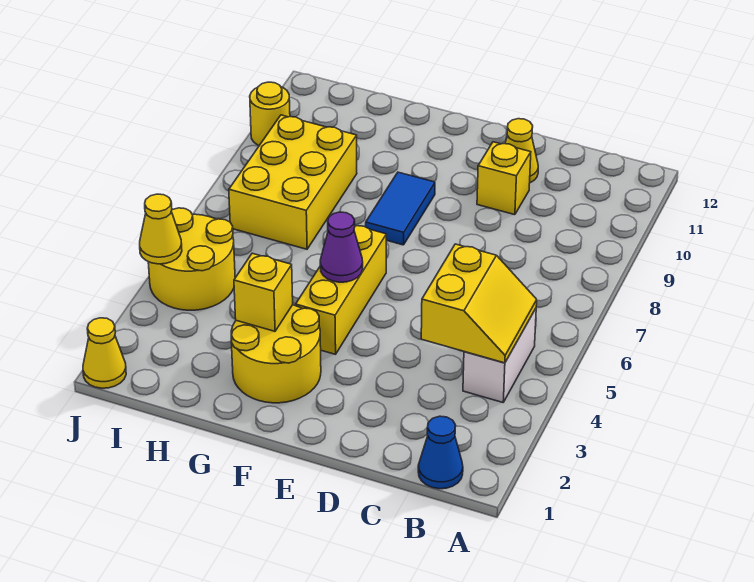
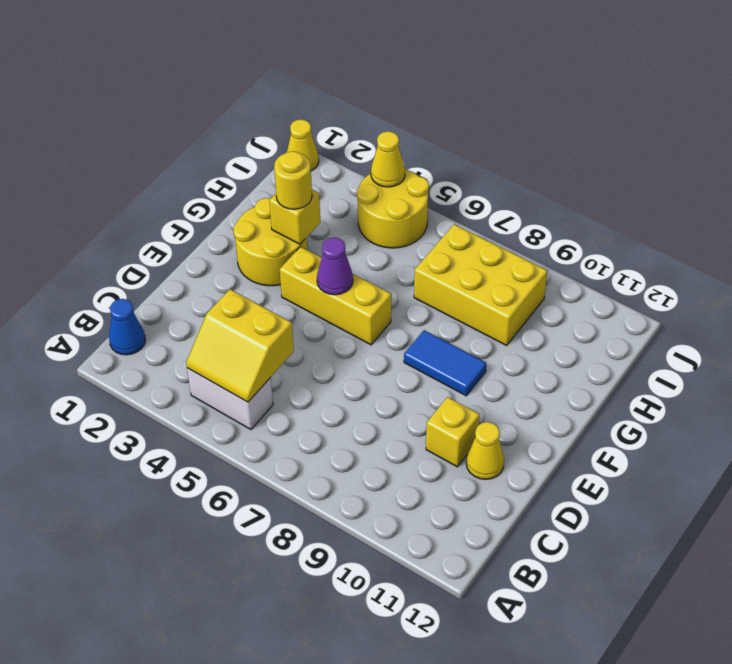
yellow 1x1 round brick [250,82,290,145] -> yellow 1x1 round brick moved to [274,151,312,209]

